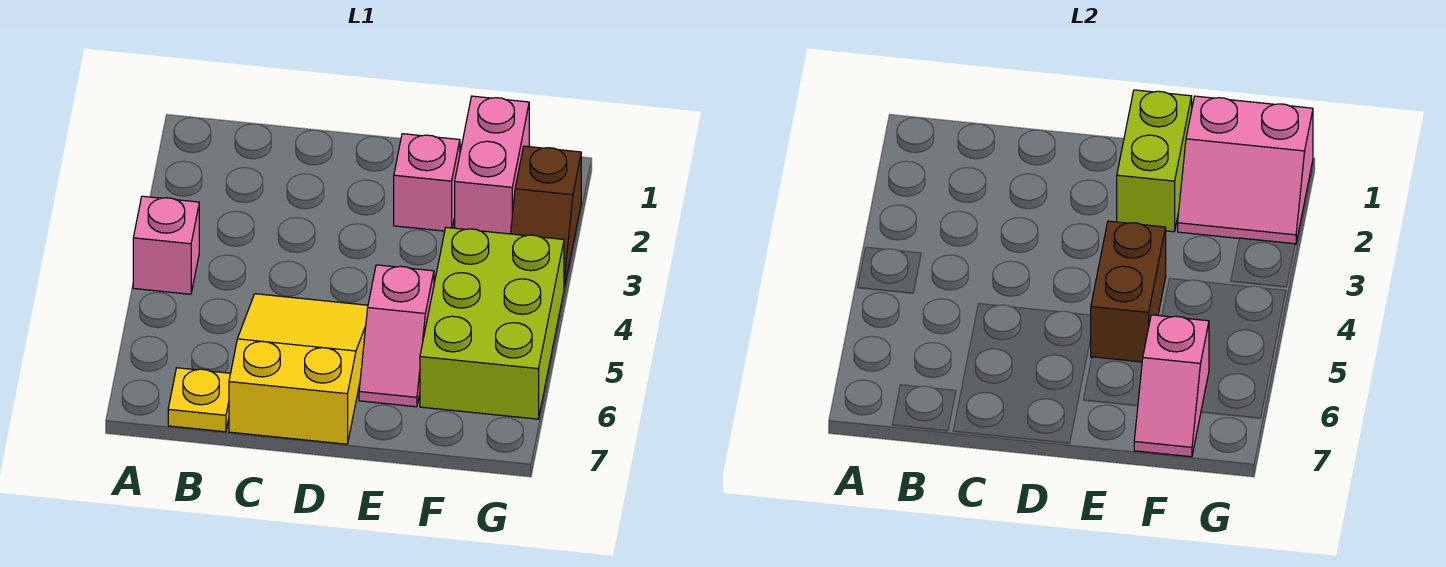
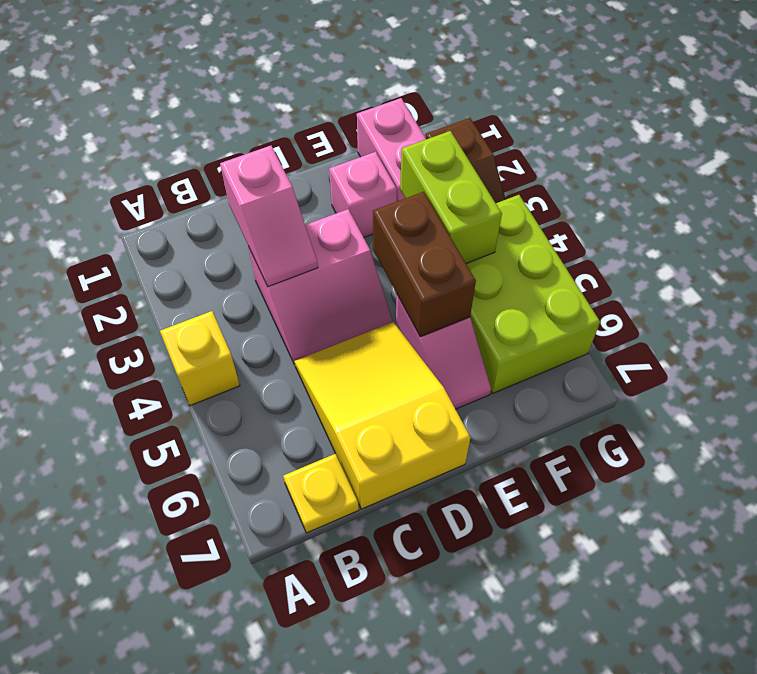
pink 1x1 brick [133,196,199,294] -> yellow 1x1 brick [160,311,240,406]
lime 1x2 brick [1117,90,1192,232] -> lime 1x2 brick moved to [400,131,502,263]
pink 2x2 slope [1178,96,1313,244] -> pink 2x2 slope moved to [249,209,392,364]
pink 1x2 slope [1134,315,1209,457] -> pink 1x2 slope moved to [220,146,318,287]

